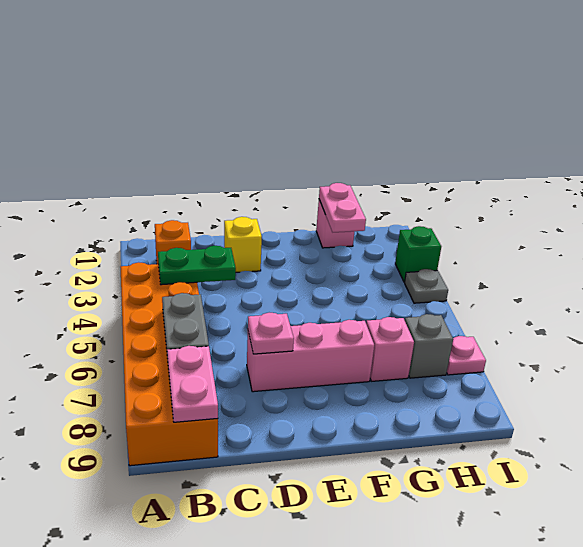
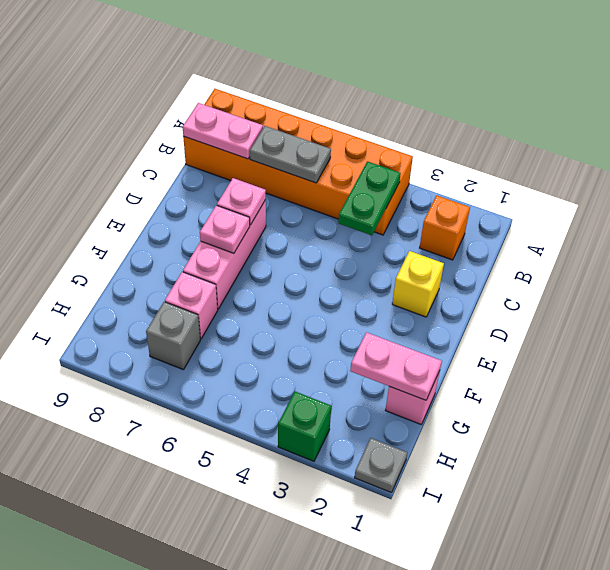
grey 1x1 plate [405,269,448,303] -> grey 1x1 plate moved to [355,438,407,493]
pink 1x1 plate [447,336,486,375] -> pink 1x1 plate moved to [200,205,250,253]

